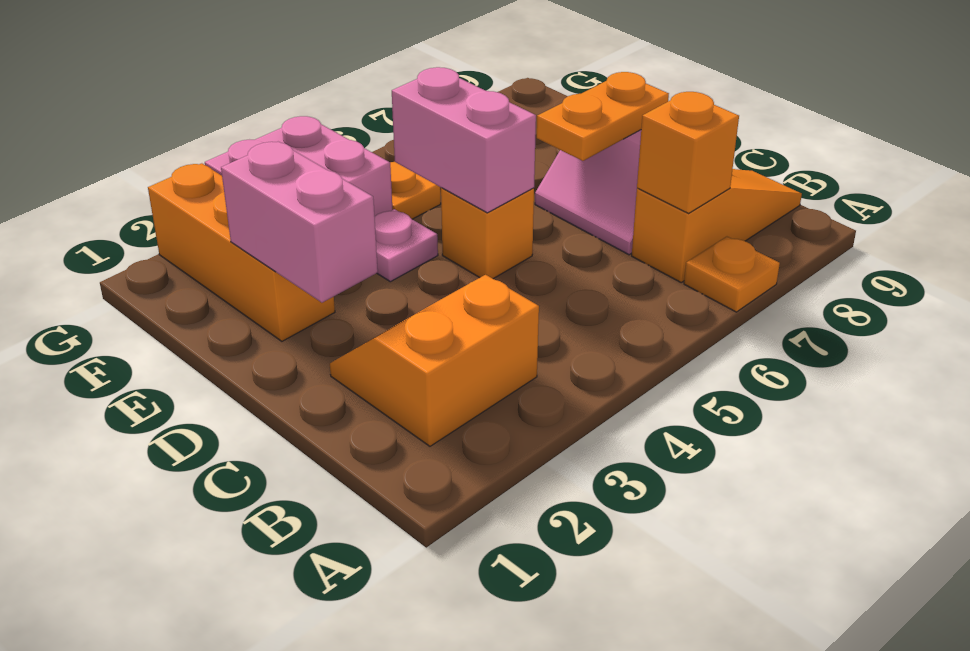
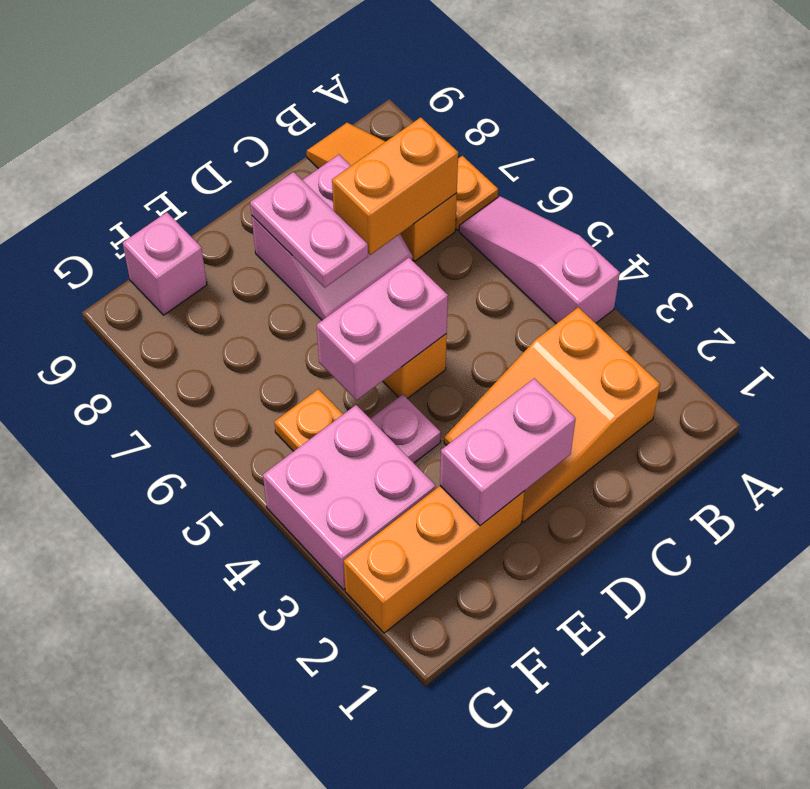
none -> pink 1x3 slope [459,196,620,324]
orange 2x2 slope [330,275,539,446] -> orange 2x3 slope [444,307,660,522]
orange 1x1 brick [637,92,739,213] -> orange 1x2 brick [332,117,458,255]
orange 1x2 plate [537,72,669,161] -> pink 1x2 plate [250,172,368,288]
none -> pink 1x1 brick [123,212,207,315]

